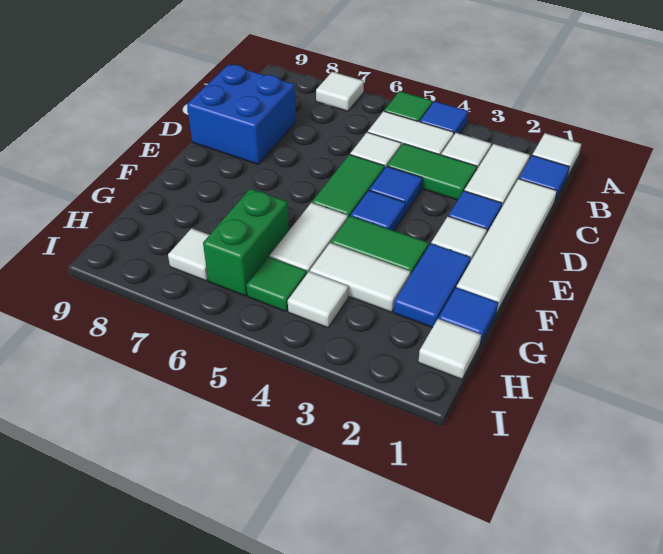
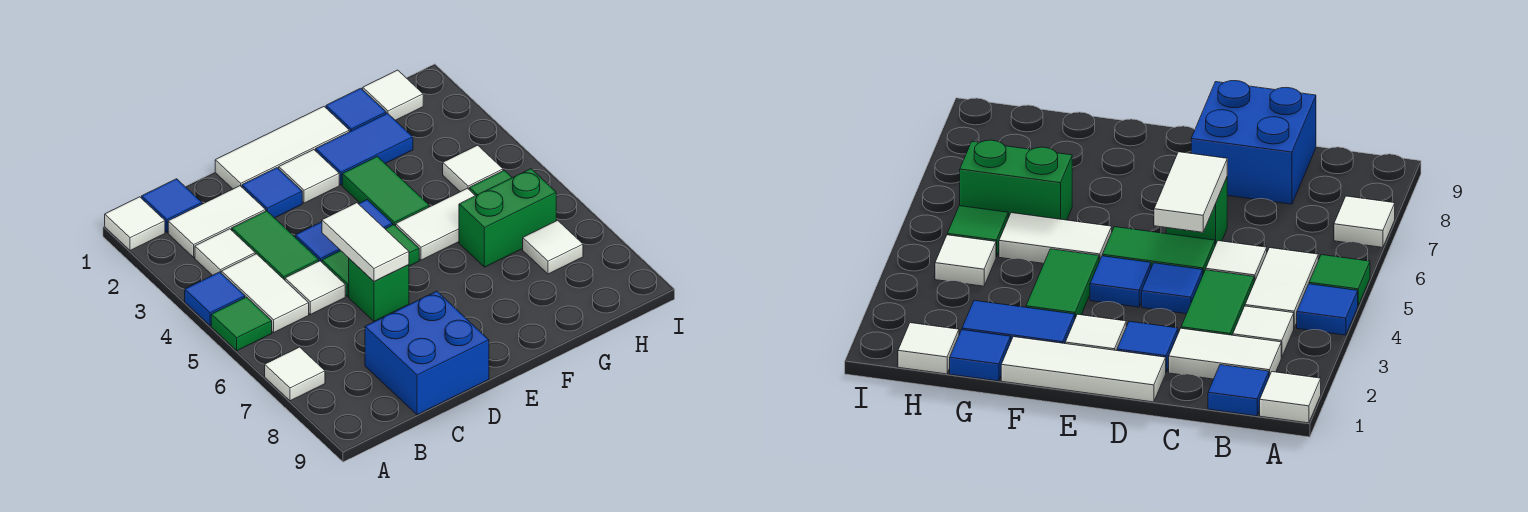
white 1x4 tile [457,179,557,312] -> white 1x3 tile [215,107,349,189]
none -> green 1x1 brick [349,259,409,322]
white 1x2 tile [310,243,411,312] -> white 1x2 tile moved to [322,203,409,281]

